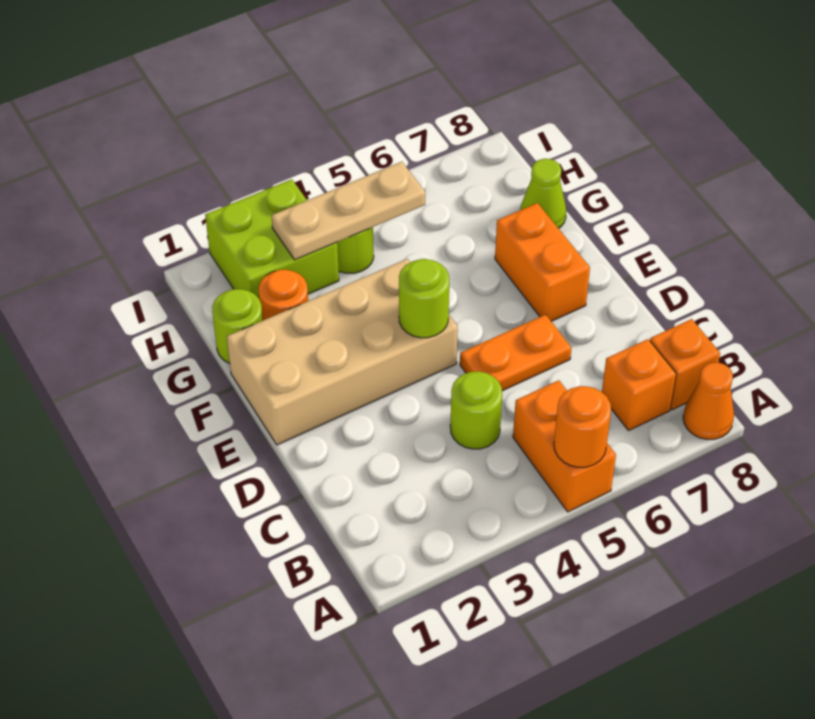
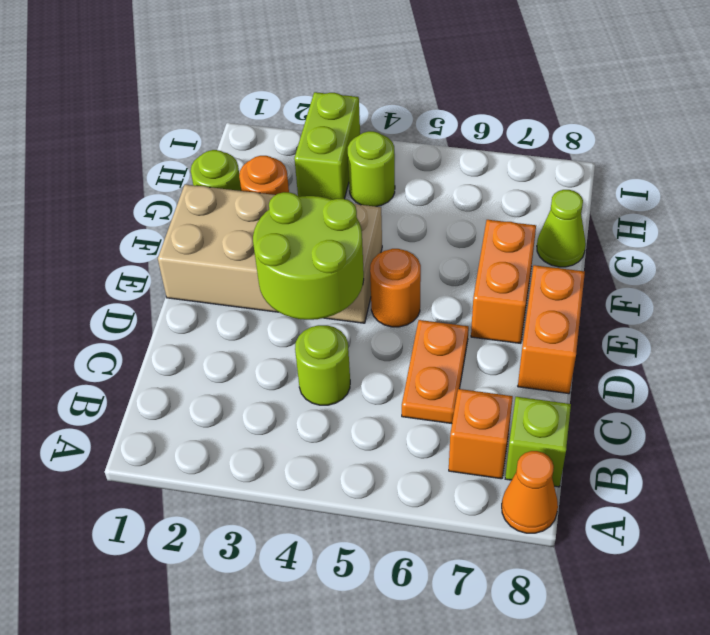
orange 1x2 brick [513,380,616,512] -> orange 1x2 brick moved to [518,265,585,394]
orange 1x1 round brick [554,386,611,467] -> orange 1x1 round brick moved to [370,249,421,327]
orange 1x1 brick [650,319,720,410] -> lime 1x1 brick [505,397,571,487]
orange 1x2 plate [460,314,571,391] -> orange 1x2 plate turned to [402,320,469,424]
lime 1x1 round brick [399,259,449,338] -> lime 2x2 round brick [253,192,364,320]
lime 2x2 brick [205,179,339,298] -> lime 1x2 brick [294,92,360,200]
tan 1x3 plate [271,162,425,260] -> none

